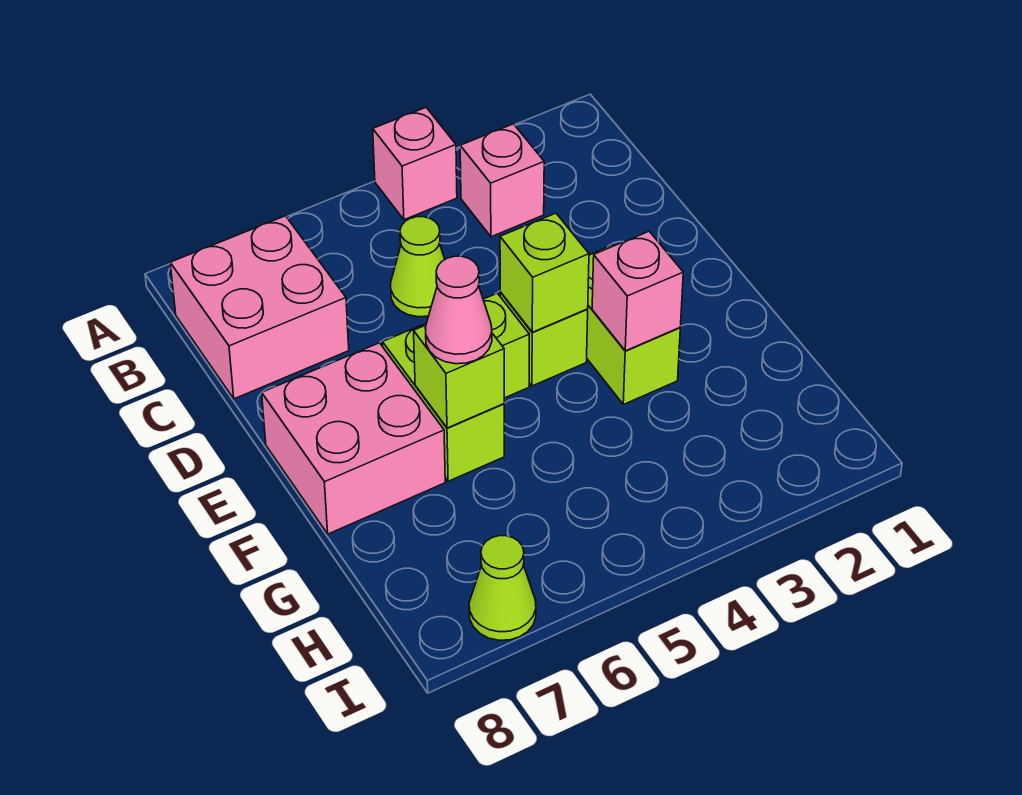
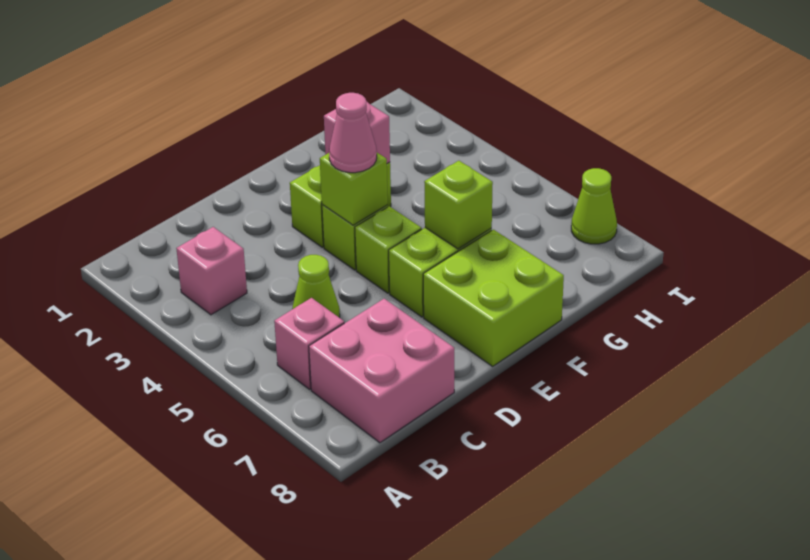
pink 1x1 brick [373,108,457,220] -> pink 1x1 brick moved to [274,298,344,389]
pink 2x2 brick [262,343,445,534] -> lime 2x2 brick [423,230,564,366]
pink 1x1 cone [425,256,492,364] -> pink 1x1 cone moved to [329,93,377,173]

